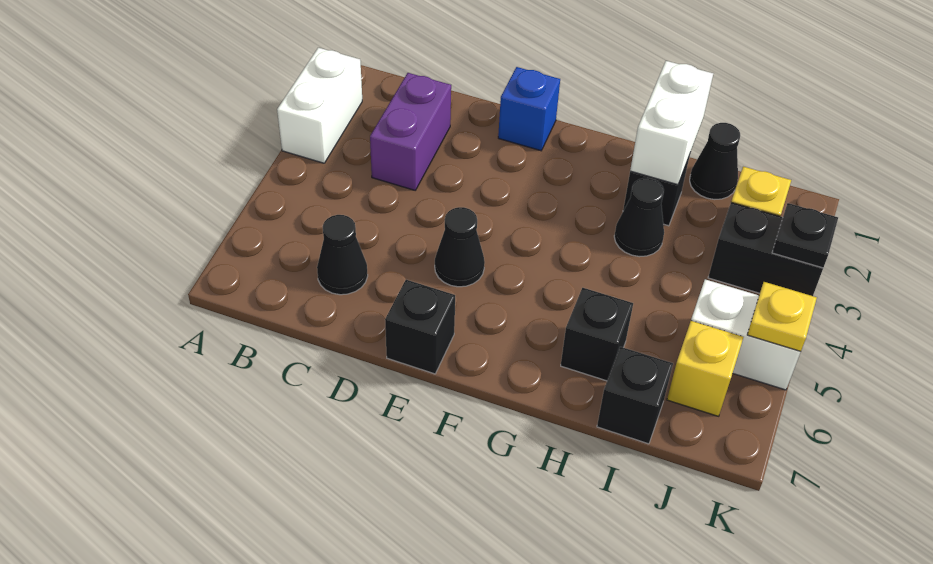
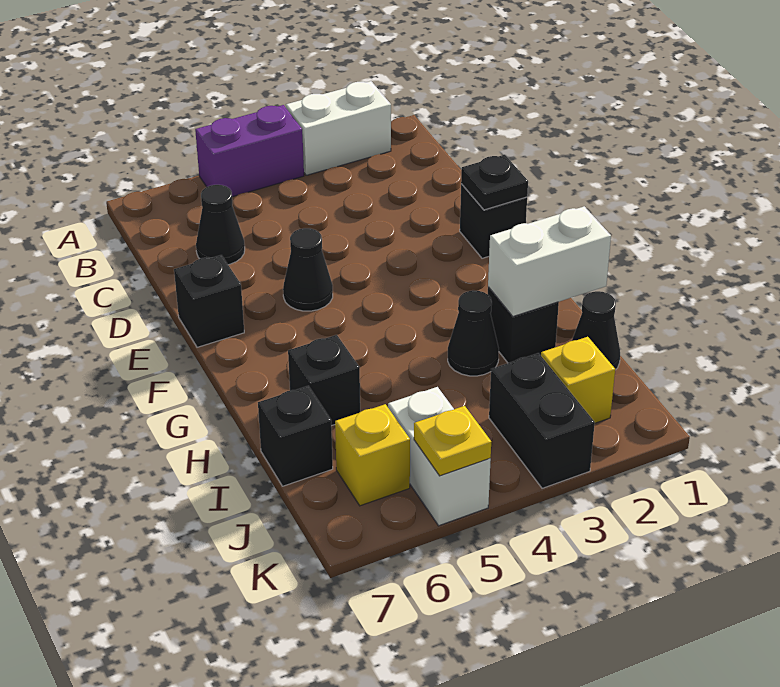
purple 1x2 brick [370,73,451,190] -> purple 1x2 brick moved to [195,105,304,197]
blue 1x1 brick [498,67,560,151] -> black 1x1 brick [460,184,527,258]
black 1x1 plate [772,203,838,268] -> black 1x1 plate moved to [461,155,528,210]

